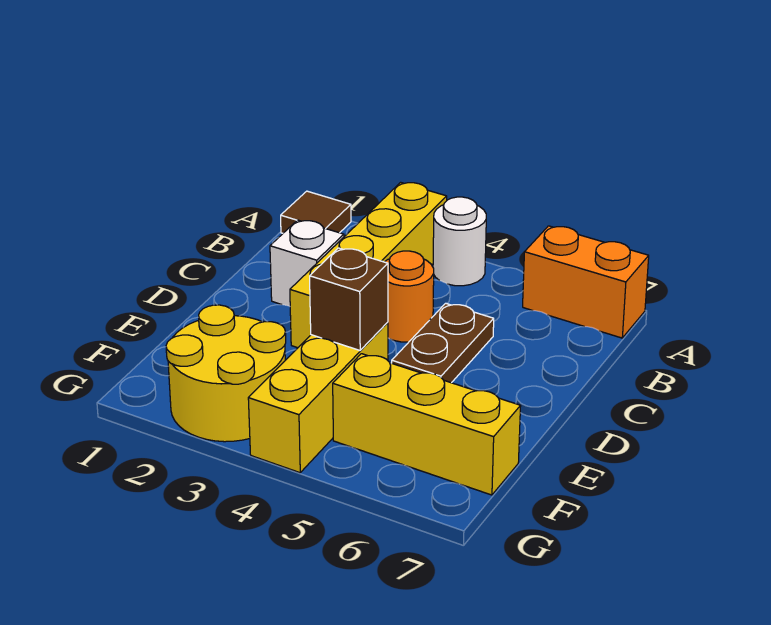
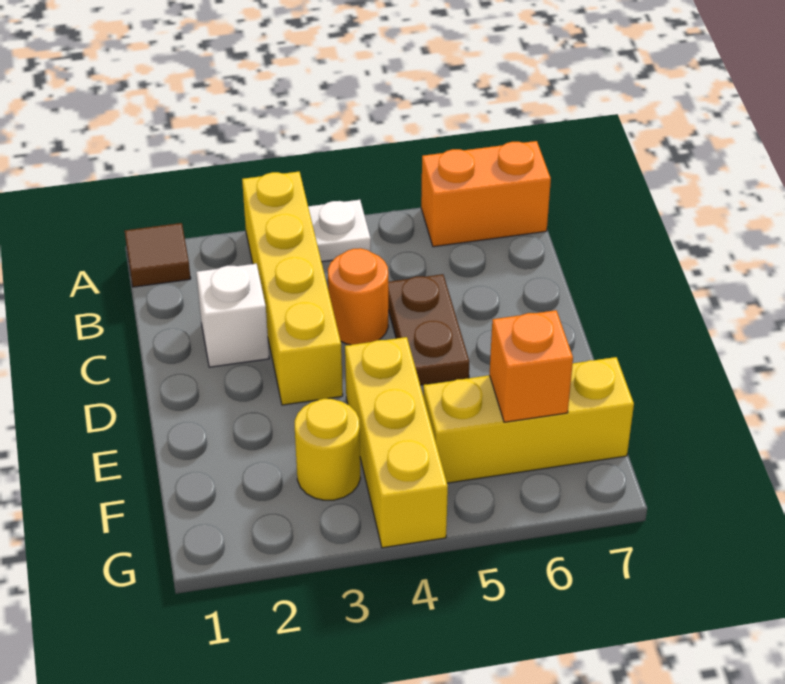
white 1x1 round brick [433,197,486,286] -> white 1x1 plate [308,200,371,262]
brown 1x1 brick [310,248,388,350] -> none
yellow 2x2 round brick [166,305,286,442] -> yellow 1x1 round brick [295,399,361,500]
none -> orange 1x1 brick [489,310,573,422]

